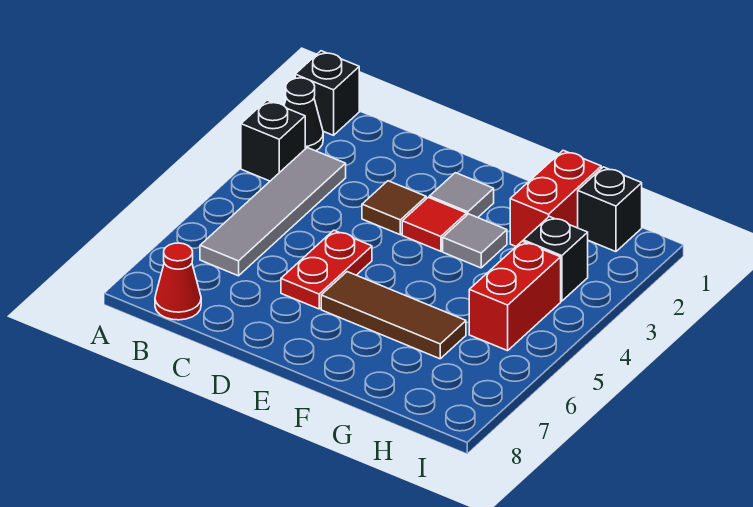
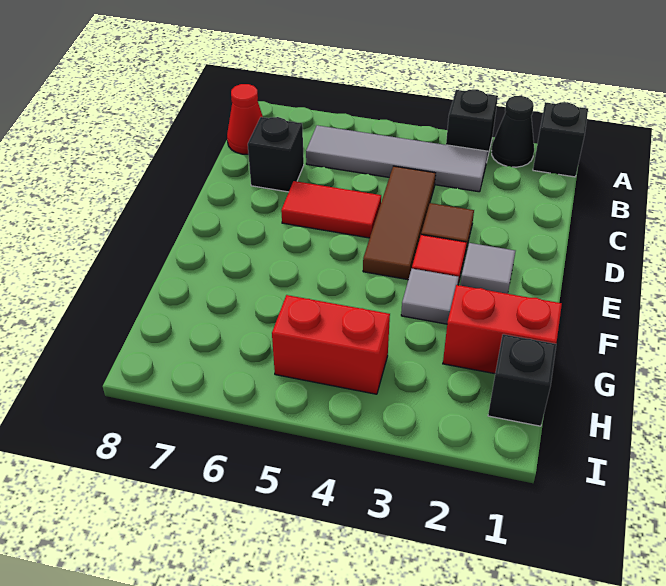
red 1x2 plate [281,230,372,309] -> red 1x2 tile [281,181,381,238]
brown 1x3 tile [321,272,466,359] -> brown 1x3 tile moved to [363,166,436,280]
black 1x1 brick [523,216,588,301] -> black 1x1 brick moved to [248,117,304,192]

